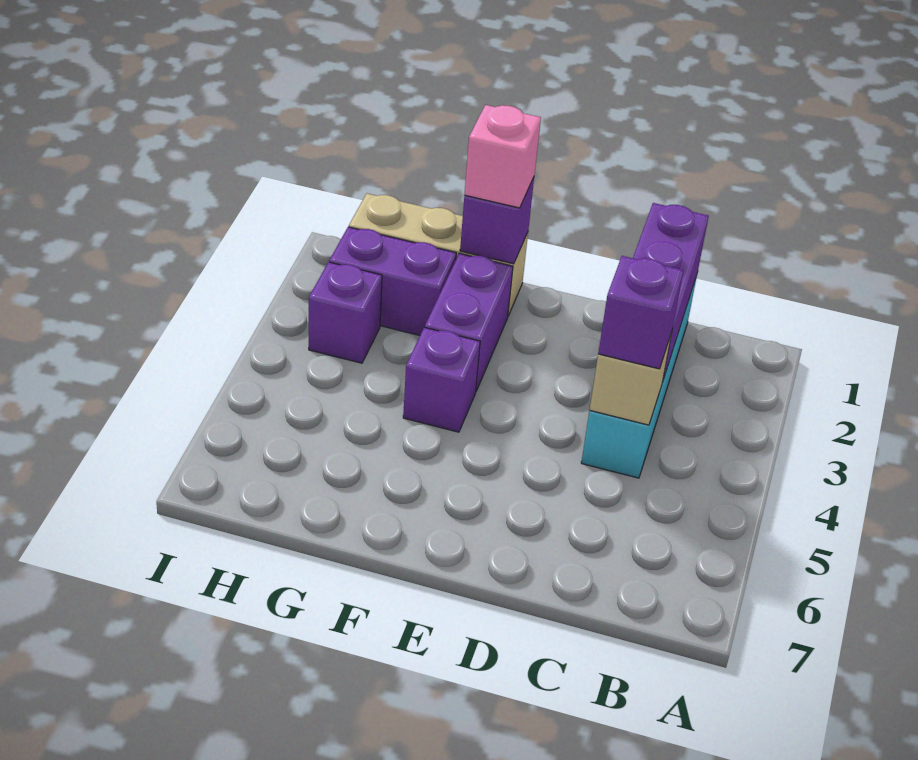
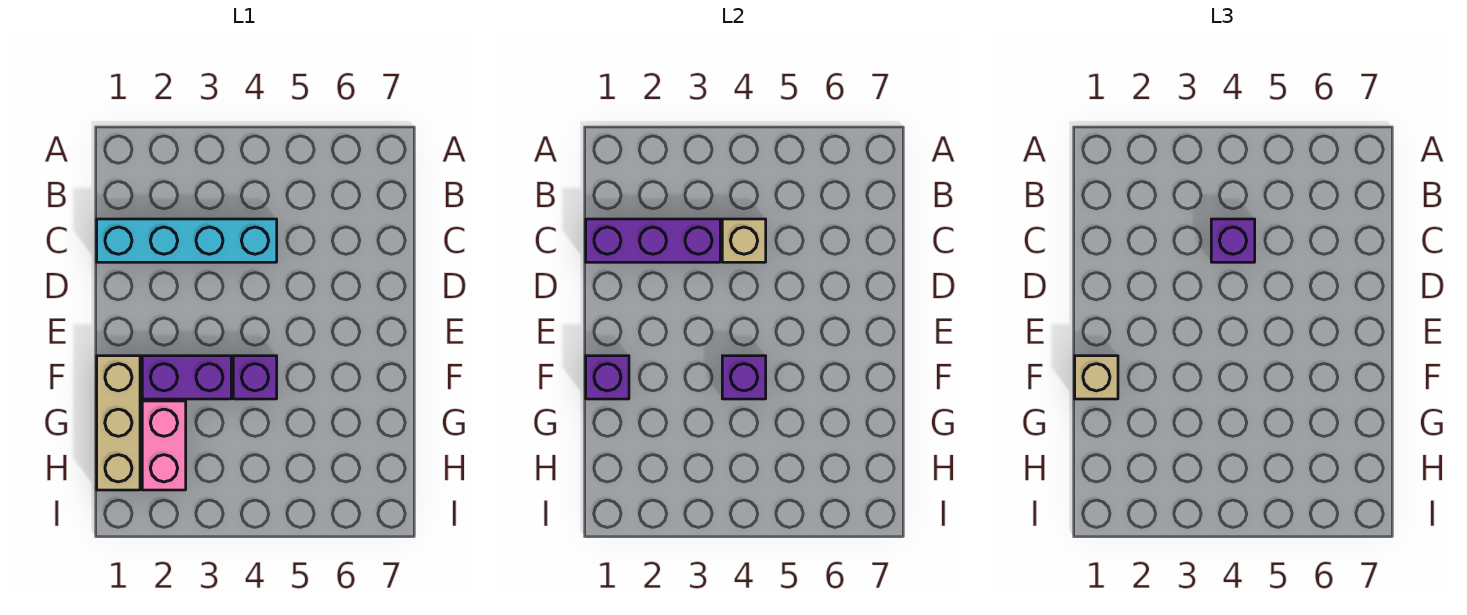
pink 1x1 brick [464,105,541,208] -> tan 1x1 brick [1075,356,1118,399]
purple 1x2 brick [329,227,456,335] -> pink 1x2 brick [142,401,186,490]
purple 1x1 brick [309,262,382,363] -> purple 1x1 brick moved to [722,356,766,399]

